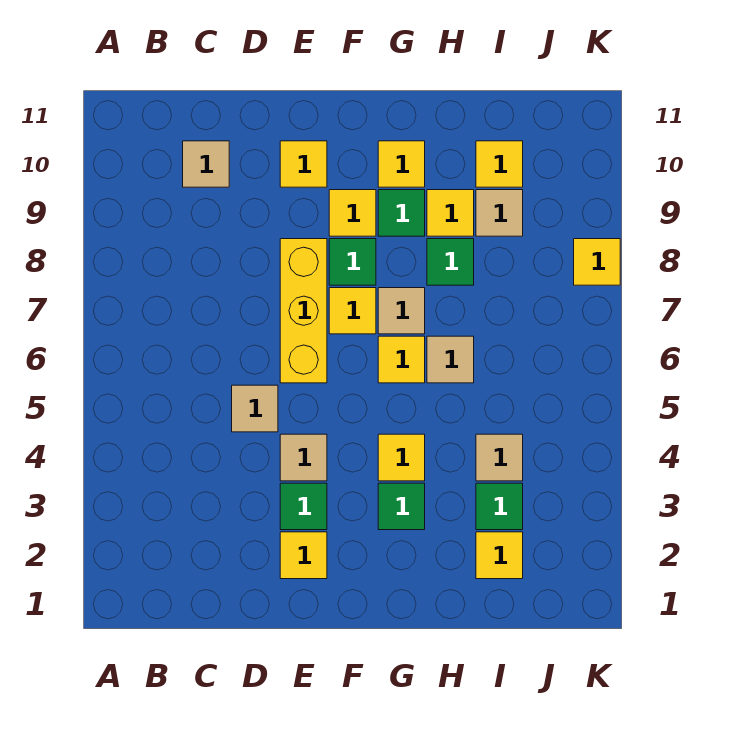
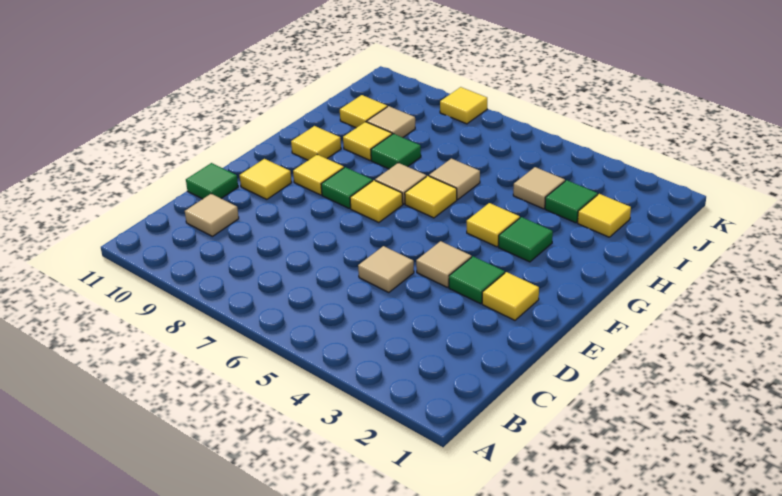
yellow 1x3 brick [280,239,327,383] -> none
green 1x1 tile [378,190,425,236] -> green 1x1 tile moved to [186,163,238,199]

